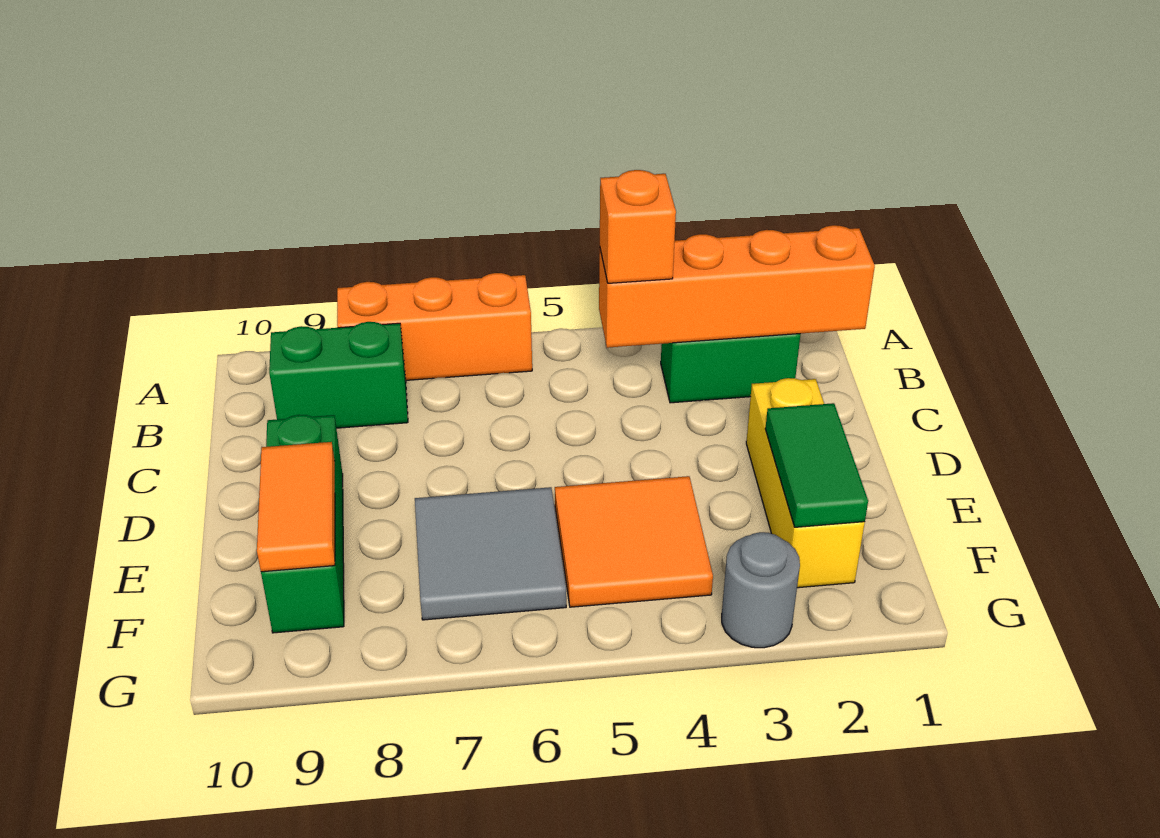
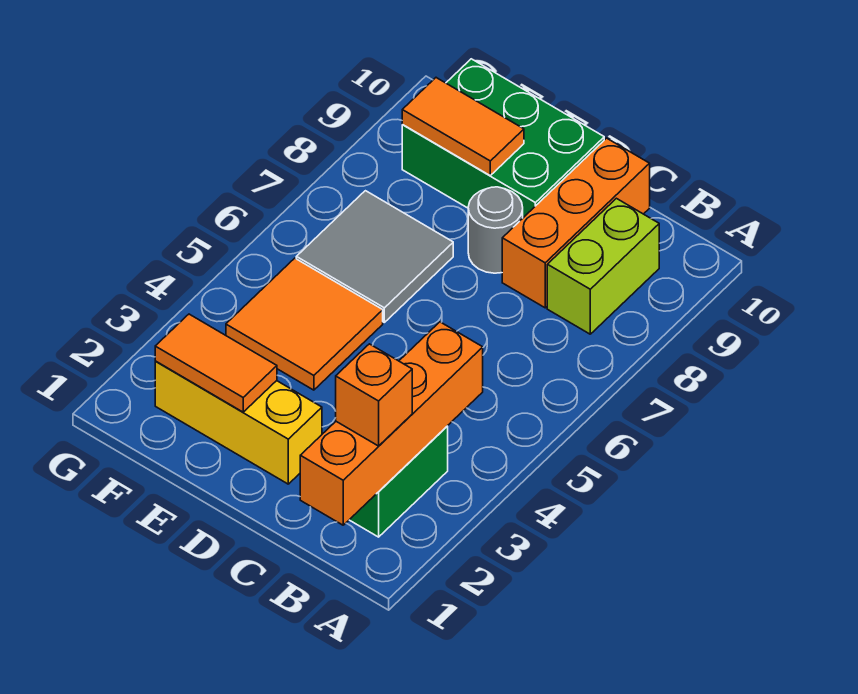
orange 1x3 brick [337,273,532,380] -> orange 1x3 brick moved to [502,138,650,308]
orange 1x1 brick [600,170,676,283] -> orange 1x1 brick moved to [336,344,412,446]
green 1x2 brick [269,322,408,428] -> lime 1x2 brick [547,198,659,334]
green 1x3 brick [261,415,344,633] -> green 2x3 brick [402,59,604,218]
green 1x2 tile [765,403,868,527] -> orange 1x2 tile [155,314,277,412]
grey 1x1 round brick [722,532,800,648] -> grey 1x1 round brick moved to [468,187,523,273]

